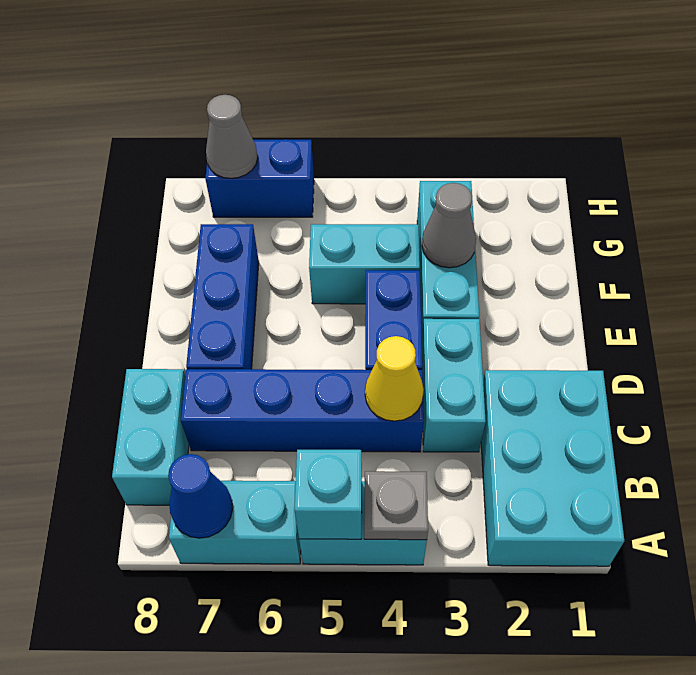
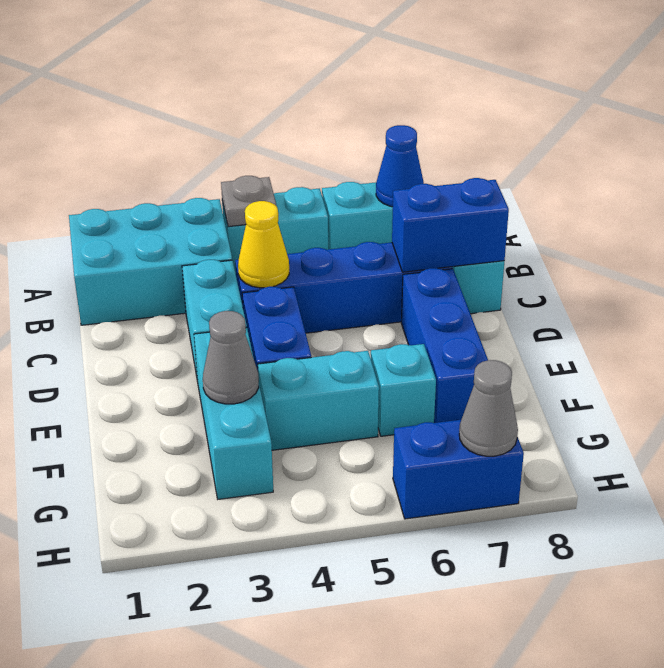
cyan 2x3 brick [481,370,624,566] -> cyan 2x3 brick turned to [69,198,232,325]
cyan 1x1 brick [295,450,362,539] -> cyan 1x1 brick moved to [371,344,436,436]
none -> blue 1x2 brick [392,178,509,272]

